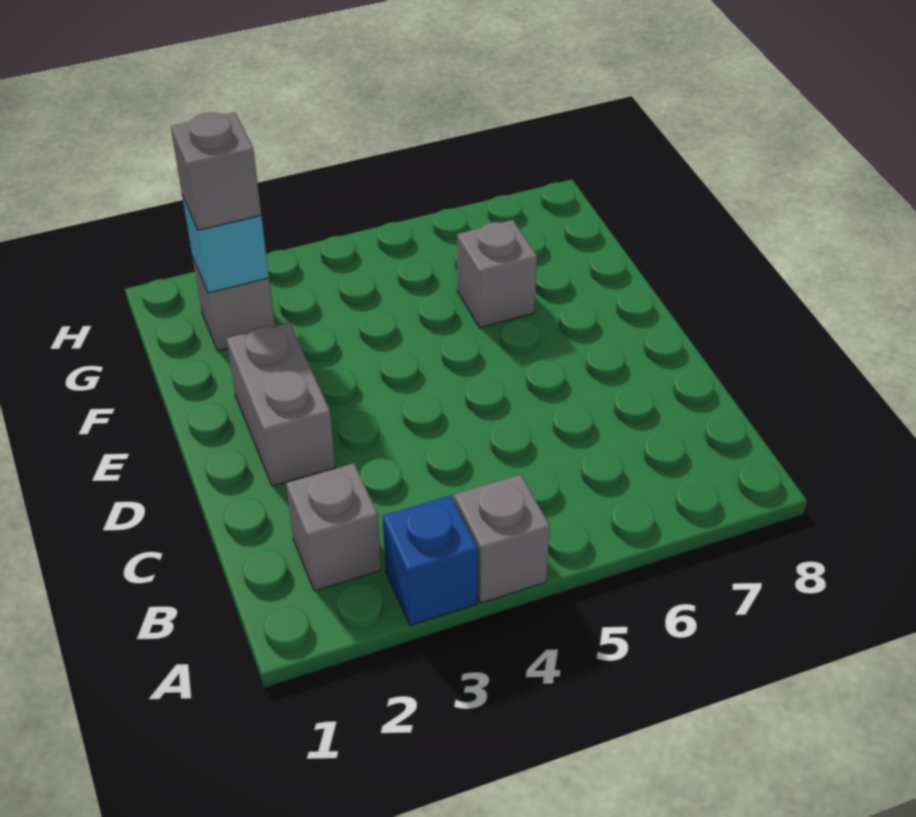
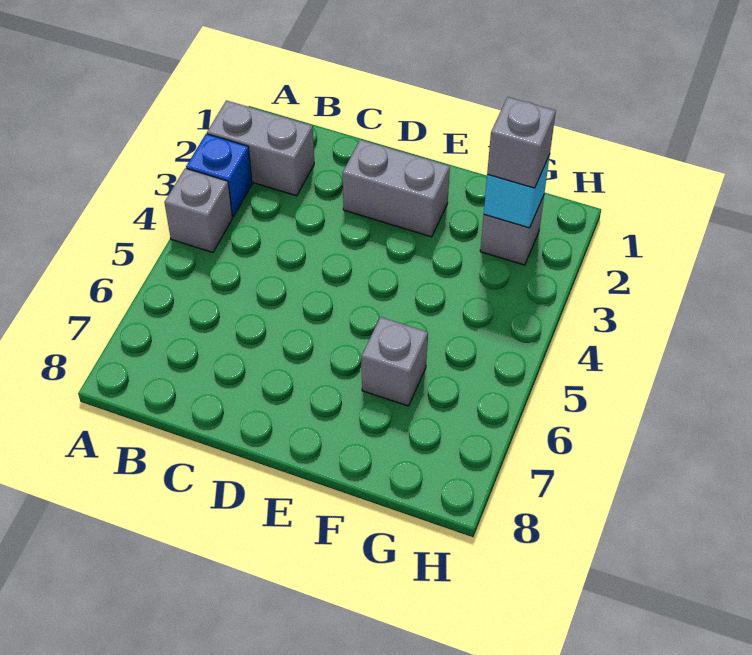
grey 1x1 brick [286,464,381,591] -> grey 1x2 brick [207,100,314,196]

